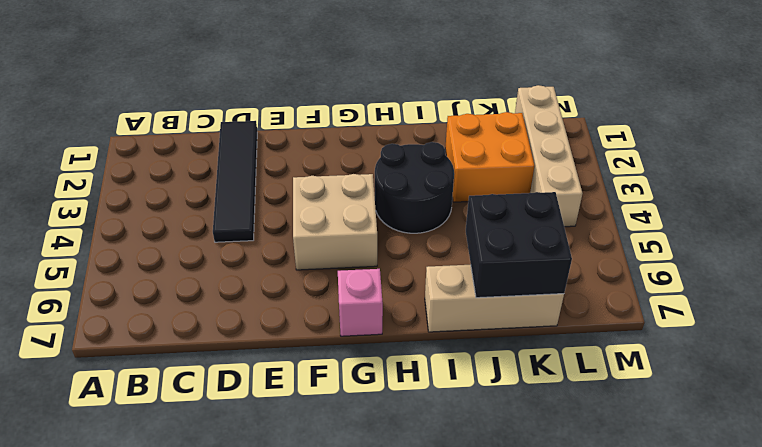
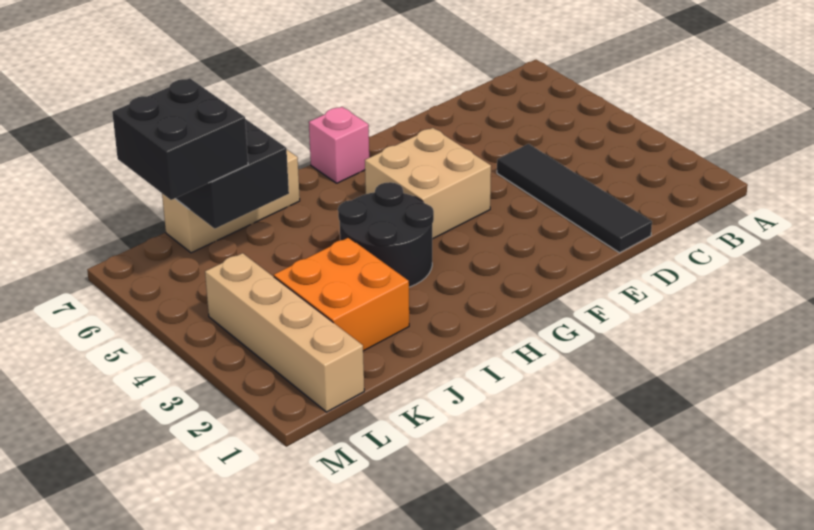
none -> black 2x2 brick [112,78,248,200]

